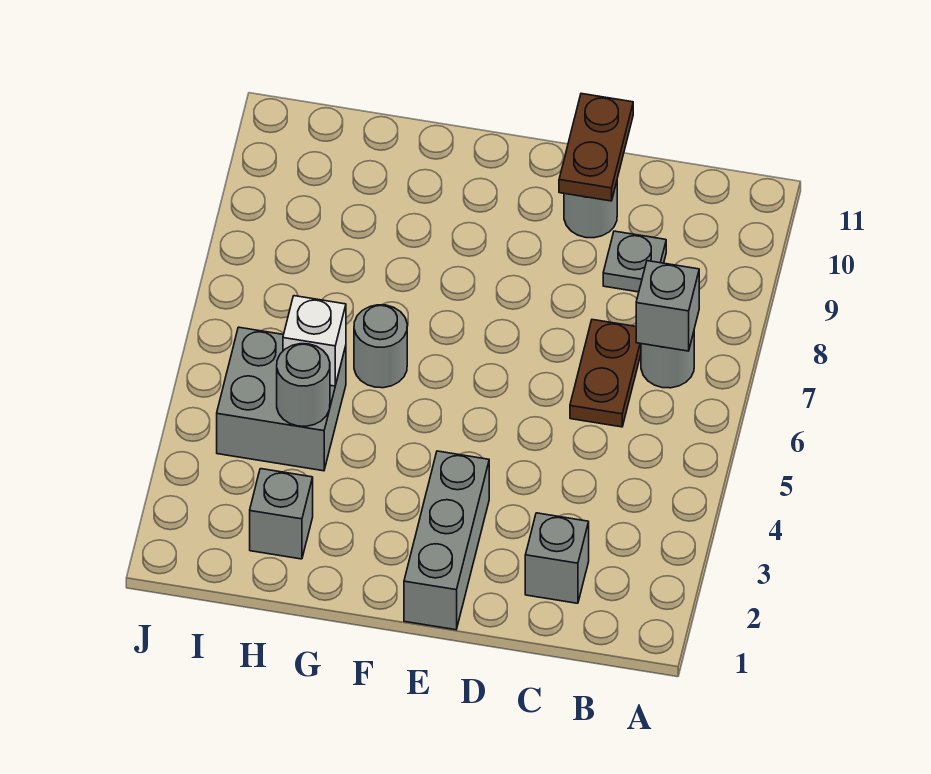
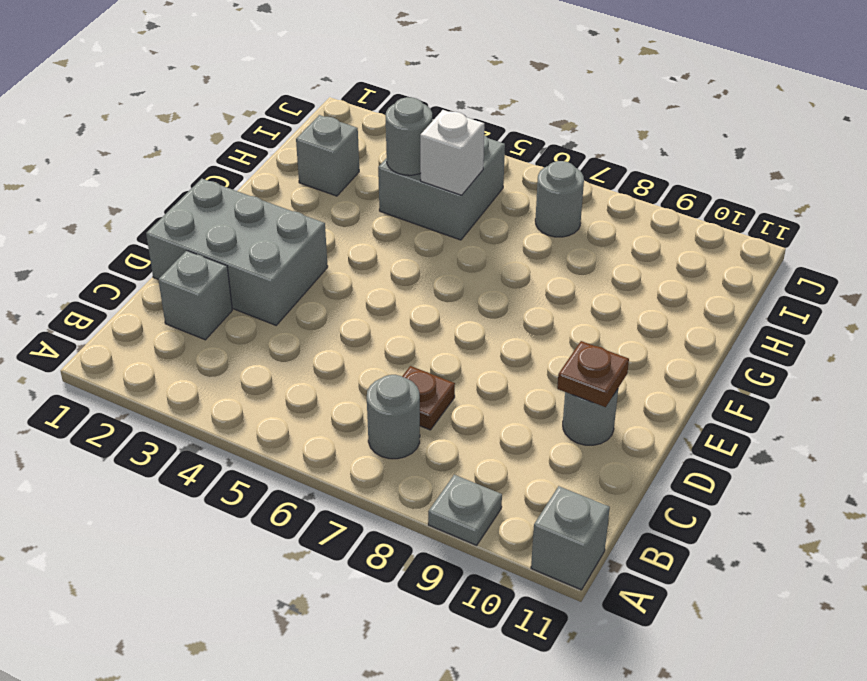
grey 1x1 brick [636,261,699,351] -> grey 1x1 brick moved to [531,486,610,590]
brown 1x2 plate [570,320,641,427] -> brown 1x1 plate [402,366,455,430]
grey 1x1 plate [603,231,666,292] -> grey 1x1 plate moved to [428,475,502,545]
brown 1x2 plate [559,94,633,201] -> brown 1x1 plate [557,341,629,407]
grey 1x3 brick [404,451,489,630] -> grey 2x3 brick [146,179,328,325]
grey 1x1 round brick [354,305,407,388] -> grey 1x1 round brick moved to [535,161,584,237]

